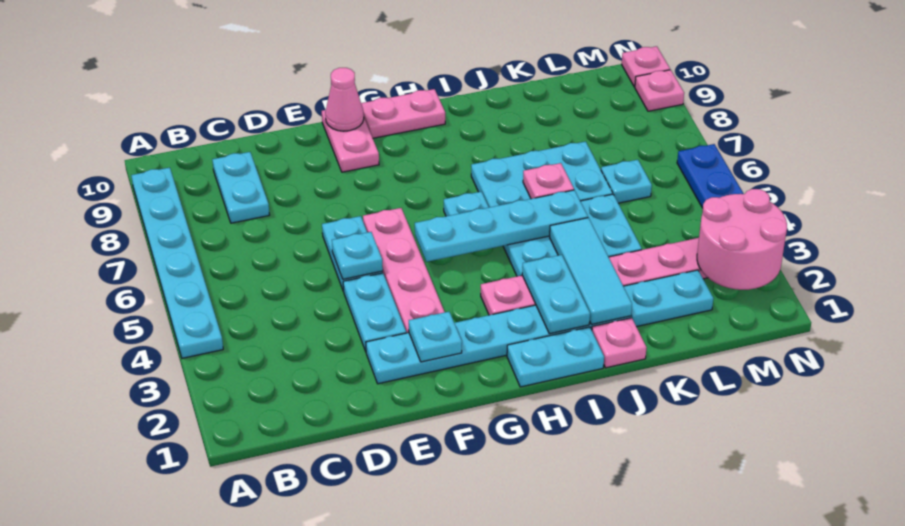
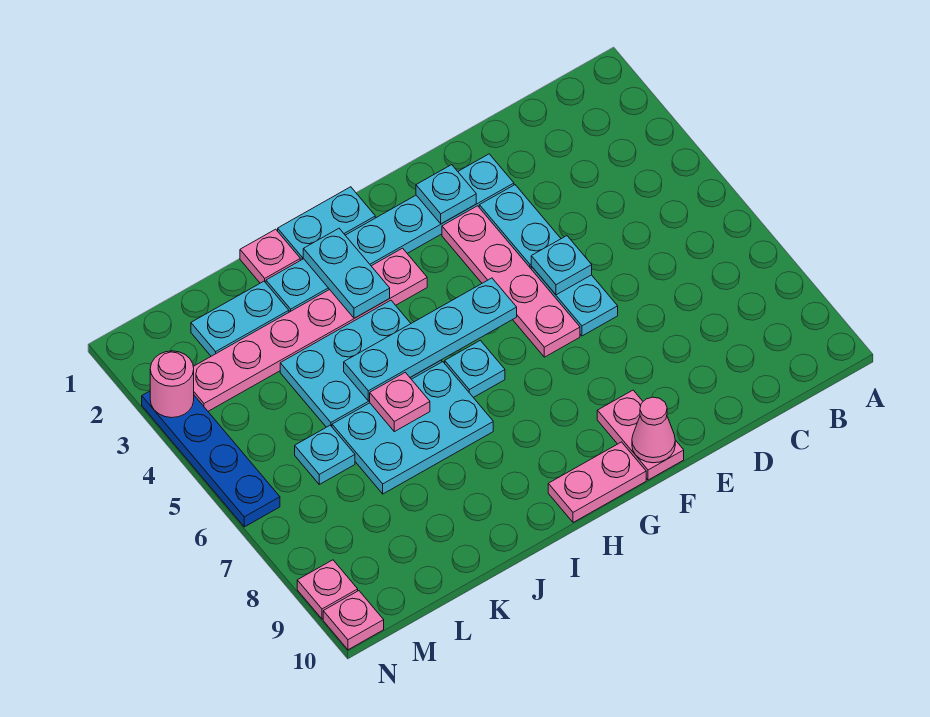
cyan 1x6 plate [131,168,223,358] -> none
cyan 1x2 plate [212,152,269,223] -> none
cyan 1x3 tile [550,218,632,324] -> none
pink 2x2 round brick [697,189,787,290] -> pink 1x1 round brick [150,351,194,418]

